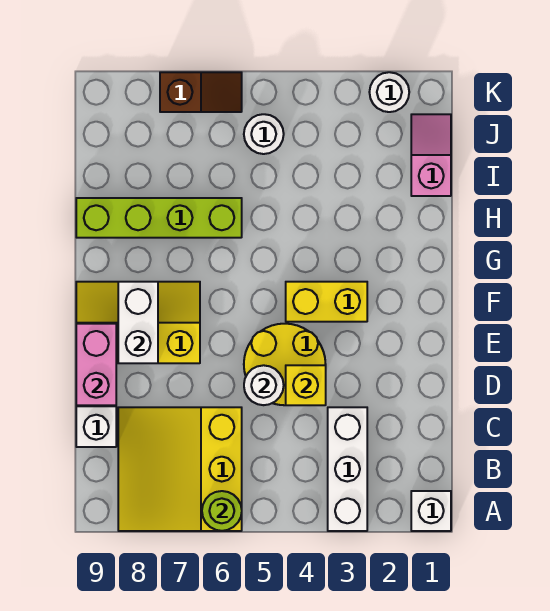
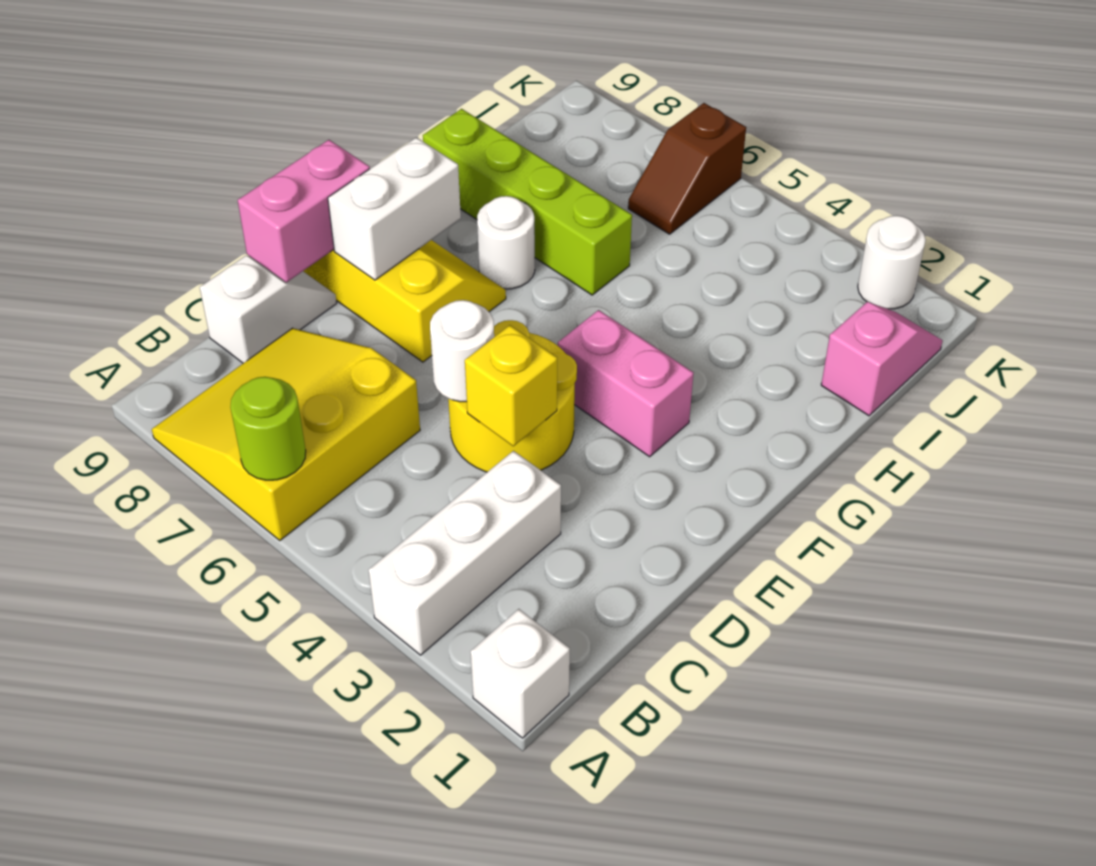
yellow 1x2 brick [286,282,367,322] -> pink 1x2 brick [558,310,694,457]
white 1x1 round brick [244,114,284,154] -> white 1x1 round brick moved to [477,196,535,289]
brown 1x2 slope [160,72,242,112] -> brown 1x2 slope turned to [628,103,746,234]

